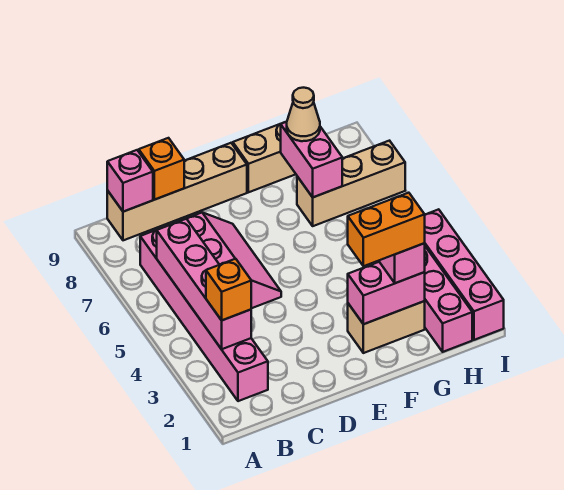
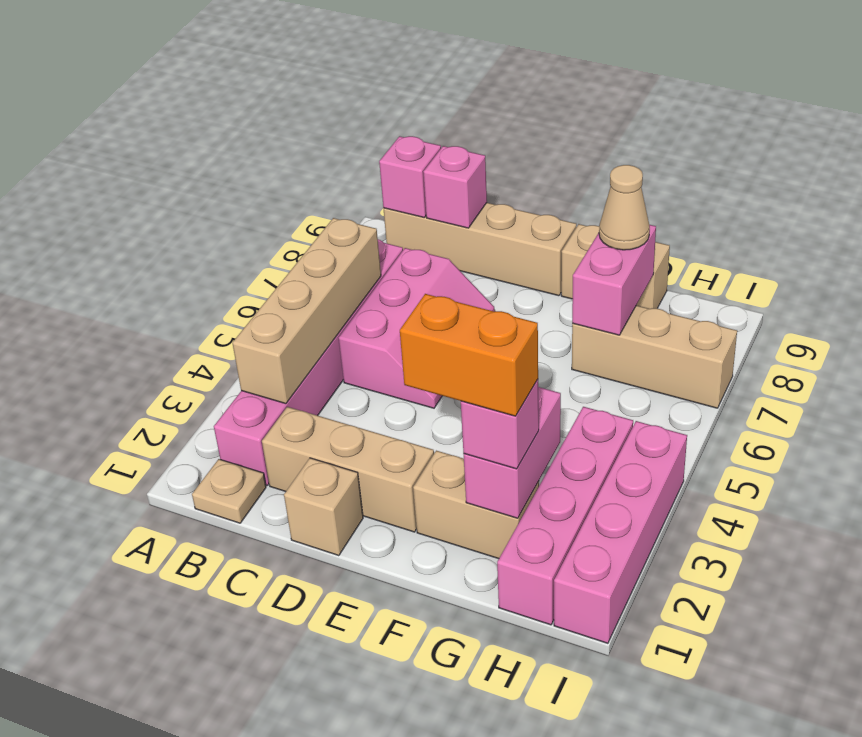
none -> tan 1x1 plate [192,459,266,523]
pink 1x4 brick [157,219,251,349] -> tan 1x4 brick [232,218,381,404]
orange 1x1 brick [206,259,251,320] -> none
none -> tan 1x3 brick [262,407,434,532]
orange 1x1 brick [139,138,184,200] -> pink 1x1 brick [423,146,487,228]
none -> tan 1x1 brick [284,458,363,556]
pink 1x2 brick [348,262,425,324] -> pink 1x2 brick turned to [464,387,561,518]

